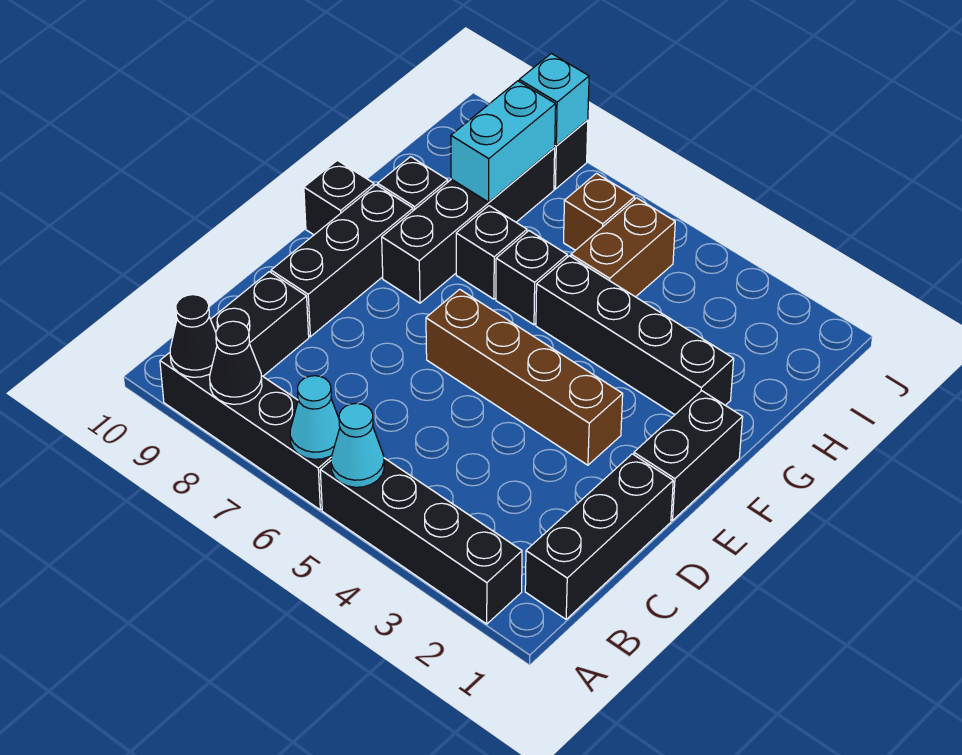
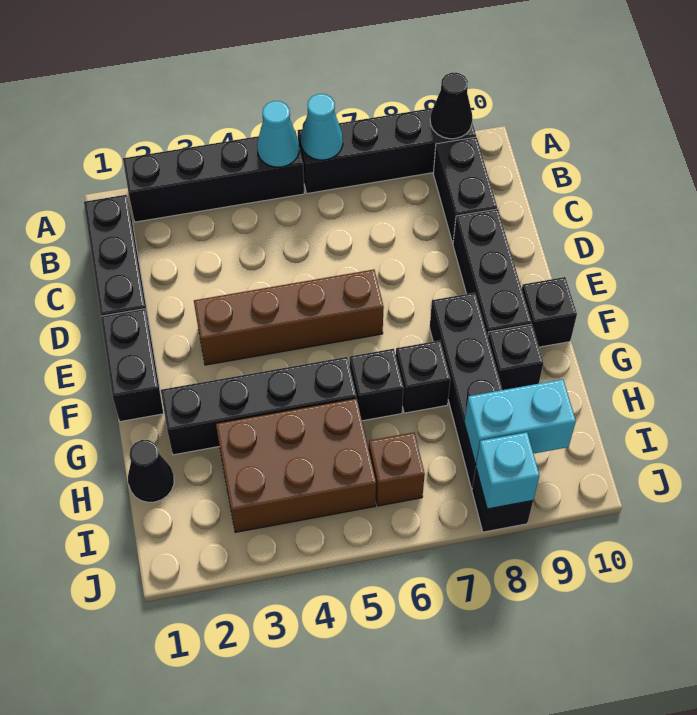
black 1x1 cone [210,321,262,404] -> black 1x1 cone moved to [128,440,174,502]
brown 1x2 brick [571,198,675,297] -> brown 2x3 brick [216,398,376,532]
cyan 1x2 brick [451,81,556,202] -> cyan 1x2 brick turned to [464,379,576,464]

